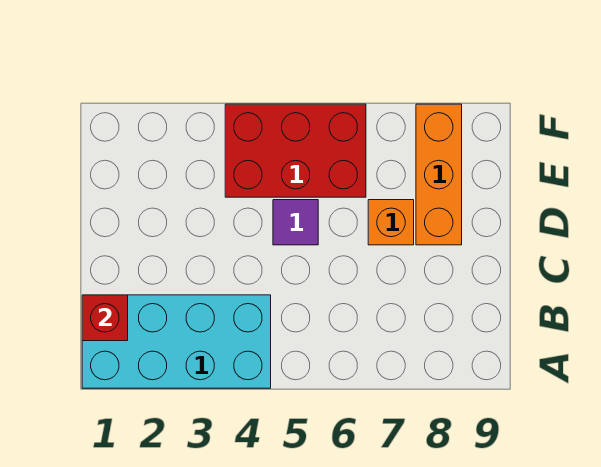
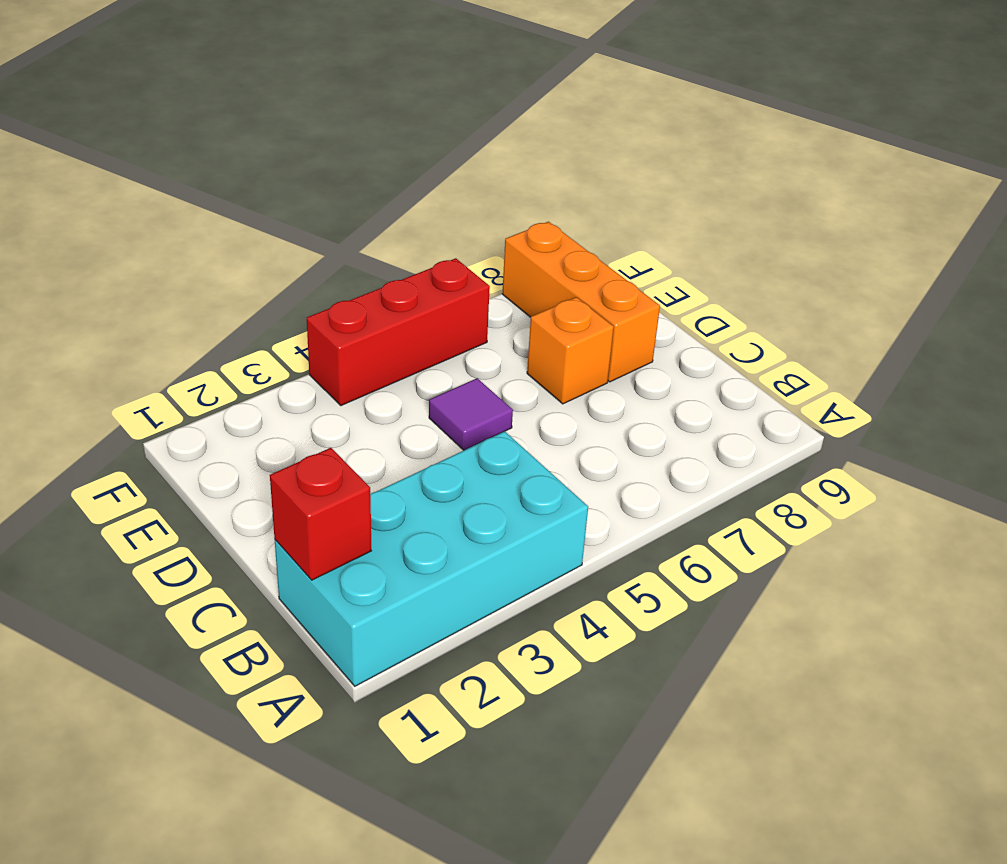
red 2x3 brick [225,104,366,197] -> red 1x3 brick [307,258,490,406]

